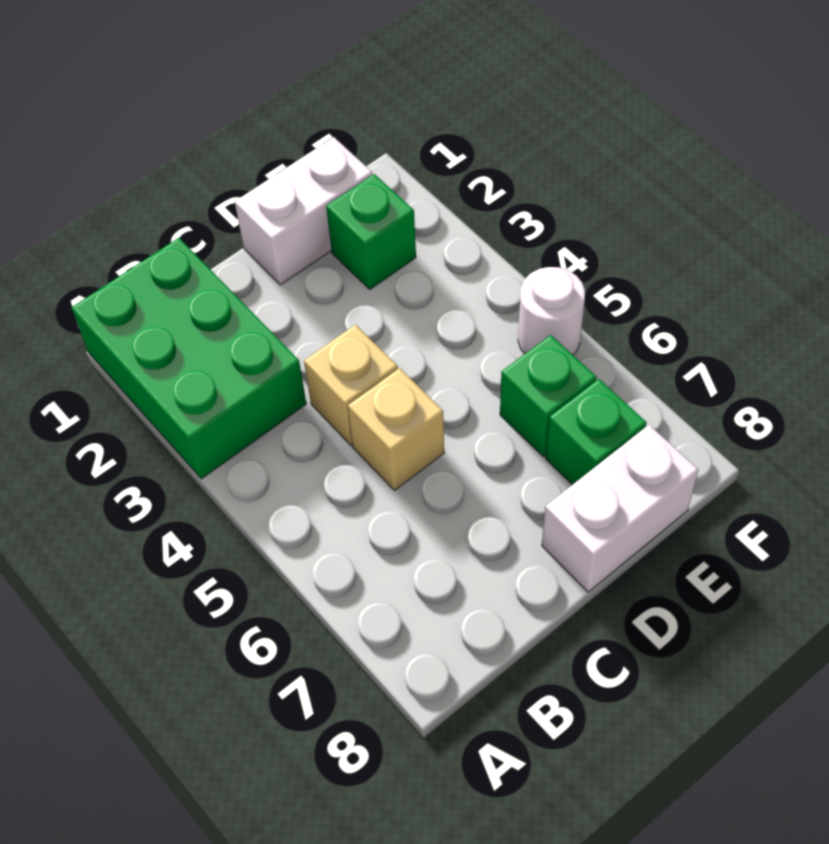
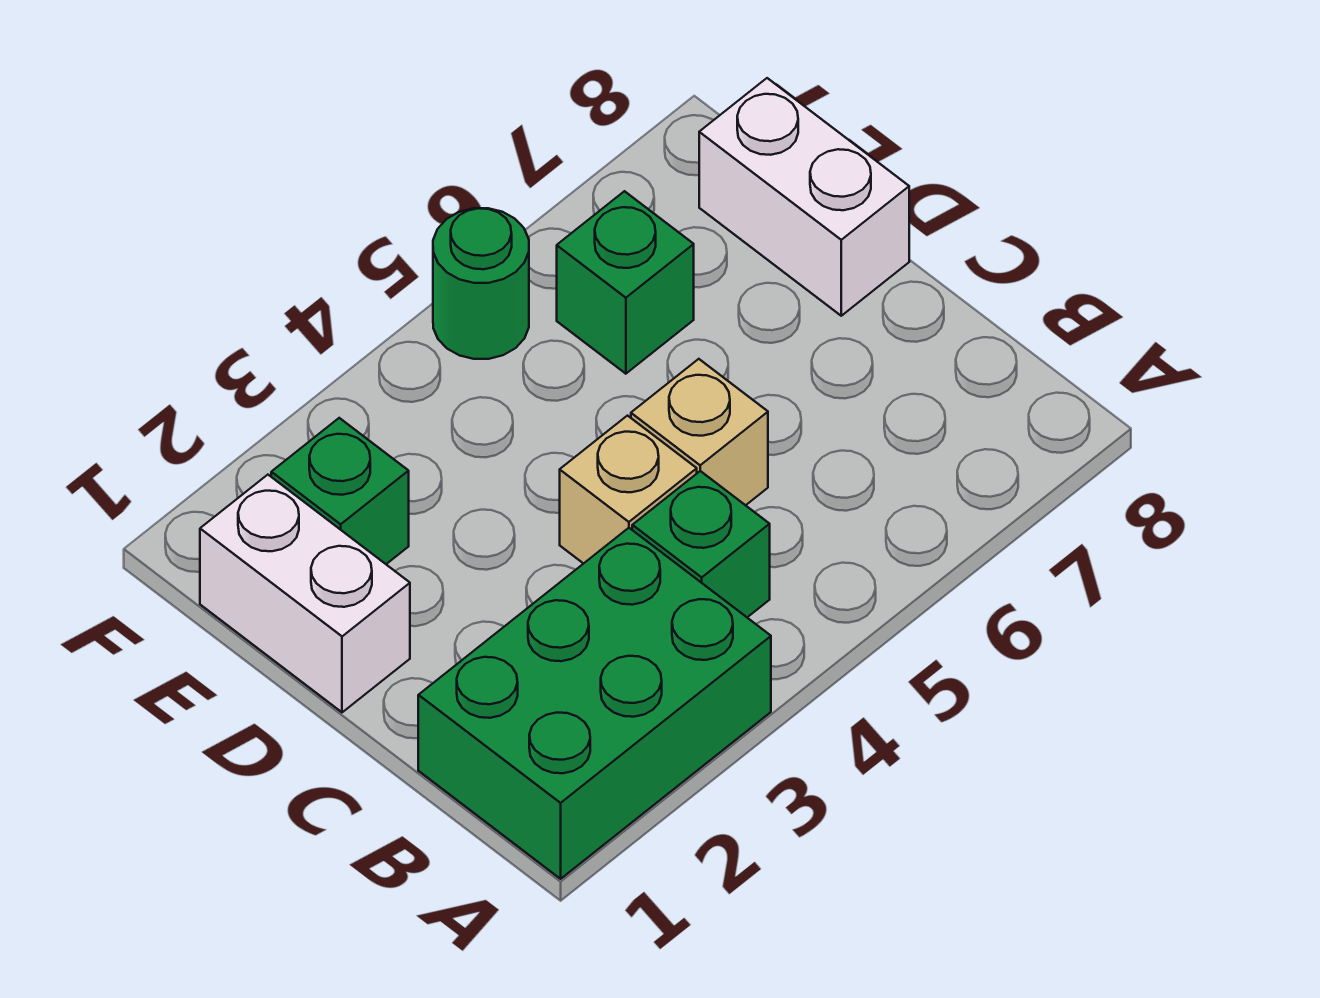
green 1x1 brick [546,379,647,485] -> green 1x1 brick moved to [632,471,770,617]
white 1x1 round brick [518,267,585,355] -> green 1x1 round brick [433,208,529,359]

